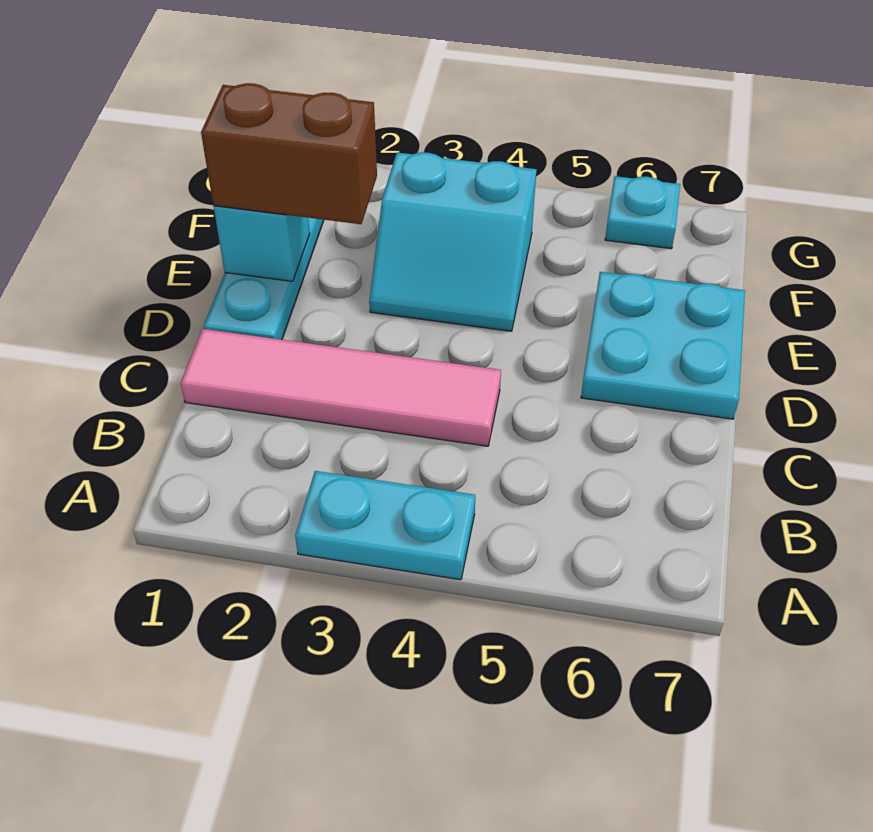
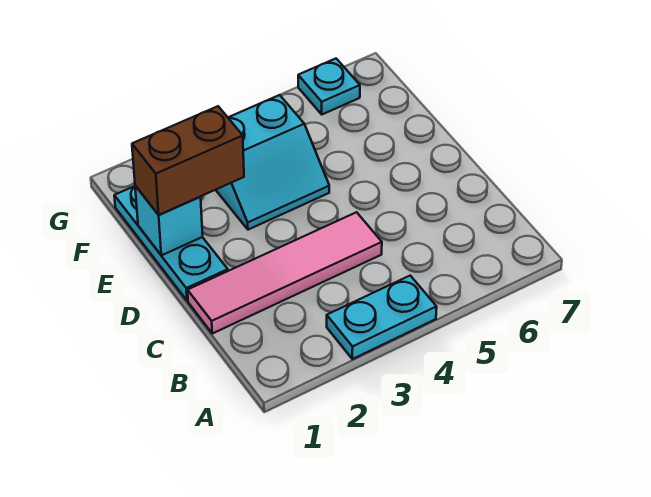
cyan 2x2 plate [581,272,745,419] -> none

